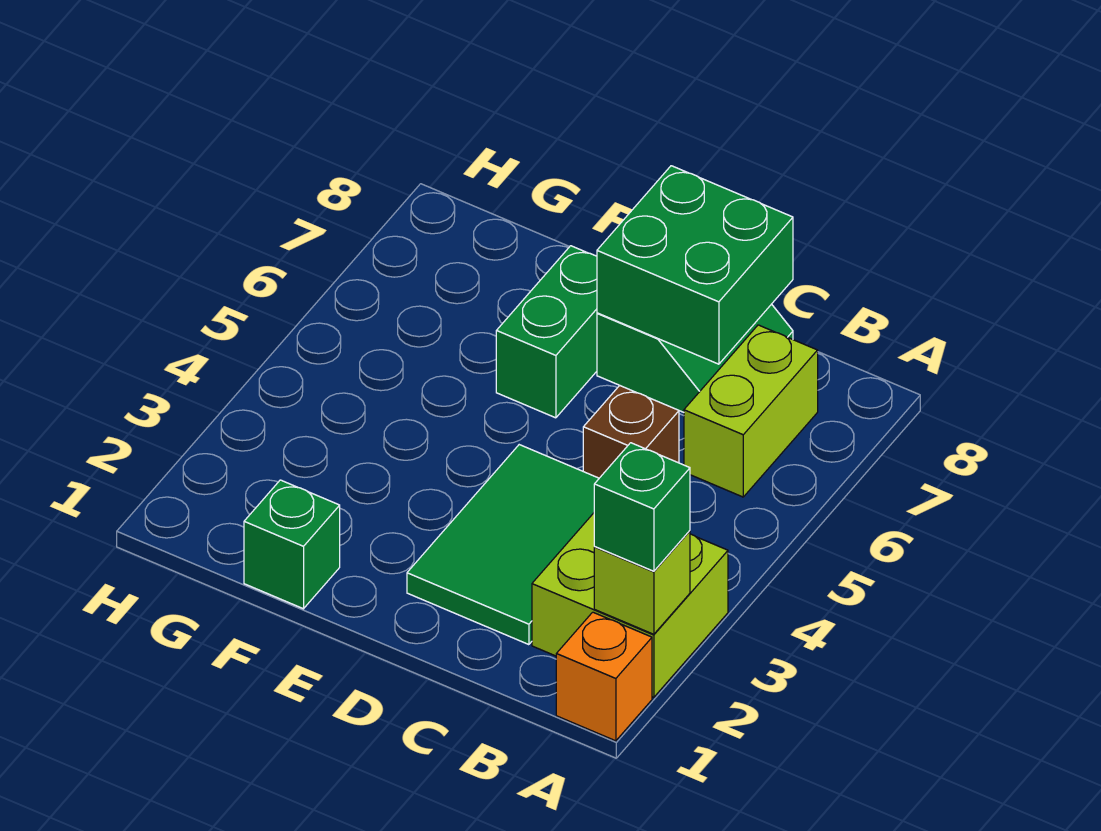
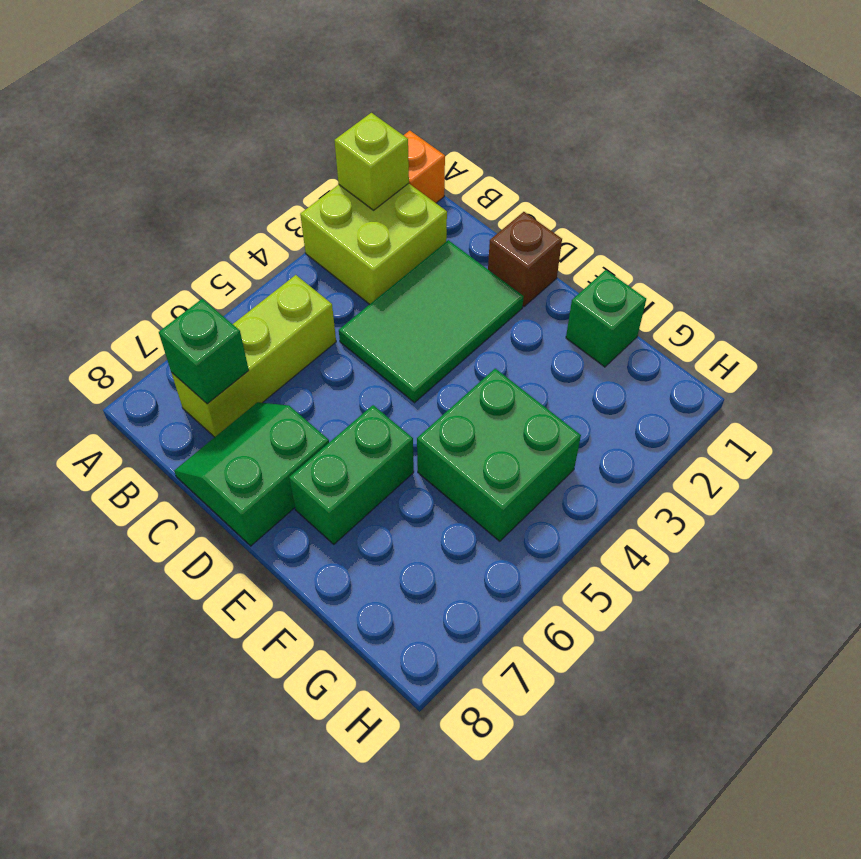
green 1x1 brick [594,443,690,571] -> green 1x1 brick moved to [159,299,249,404]
lime 1x2 brick [684,325,818,497] -> lime 1x3 brick [171,275,336,437]
brown 1x1 brick [583,385,679,478] -> brown 1x1 brick moved to [488,212,562,307]
green 2x2 brick [597,166,793,364] -> green 2x2 brick moved to [417,369,581,541]

